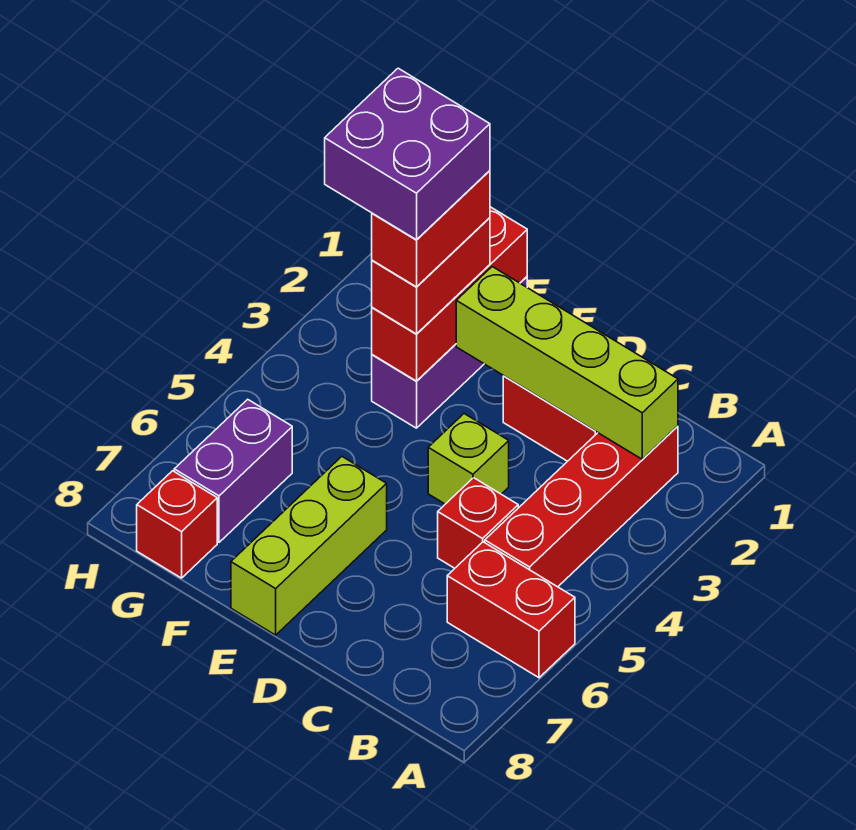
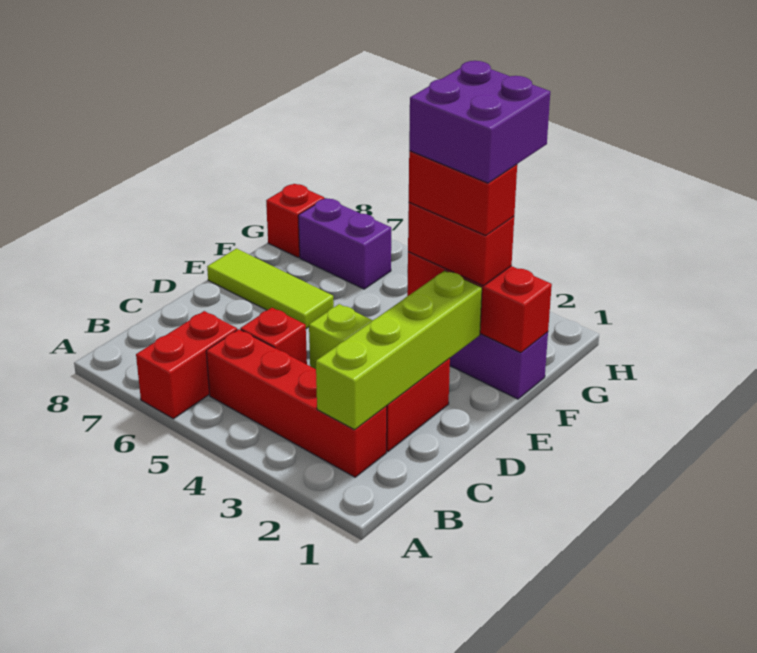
lime 1x3 brick [231,457,387,635] -> lime 1x3 tile [207,248,334,329]

